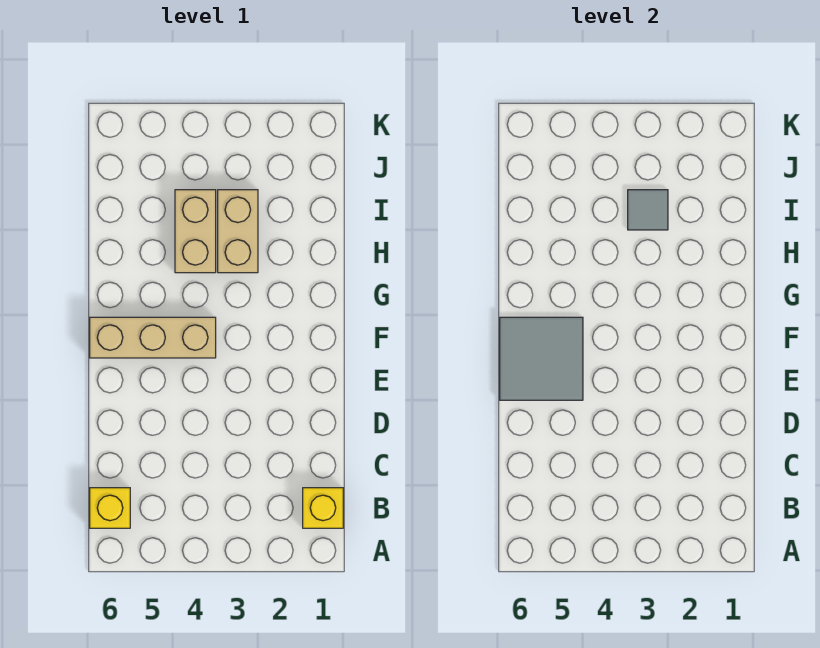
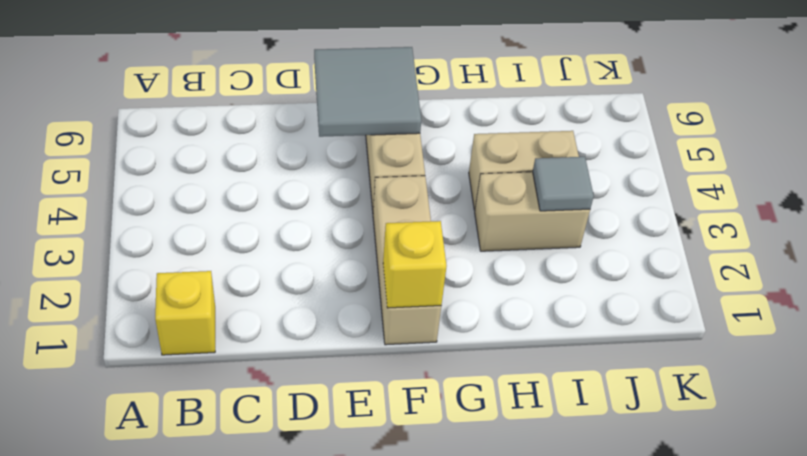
yellow 1x1 brick [90,488,130,528] -> yellow 1x1 brick moved to [383,221,447,308]
none -> tan 1x3 brick [373,176,441,345]

